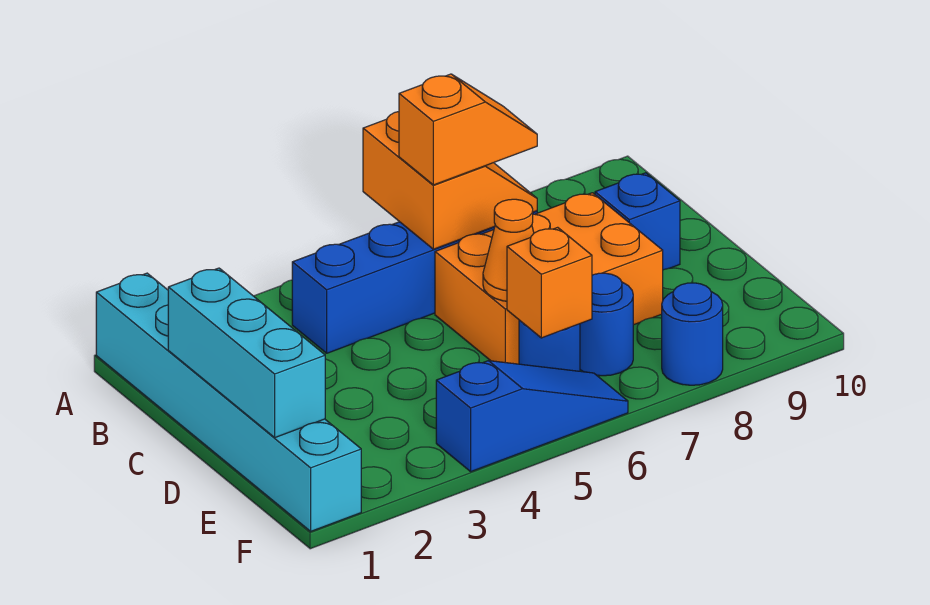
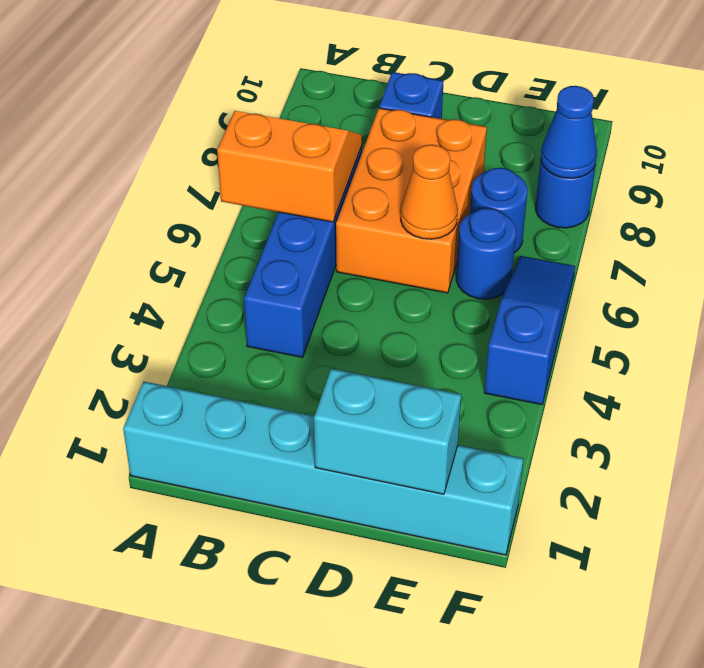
orange 1x2 slope [399,74,537,185] -> none
cyan 1x3 brick [168,268,325,437] -> cyan 1x2 brick [314,368,461,494]
orange 1x1 brick [507,227,592,338] -> none
none -> blue 1x1 cone [541,86,597,178]

